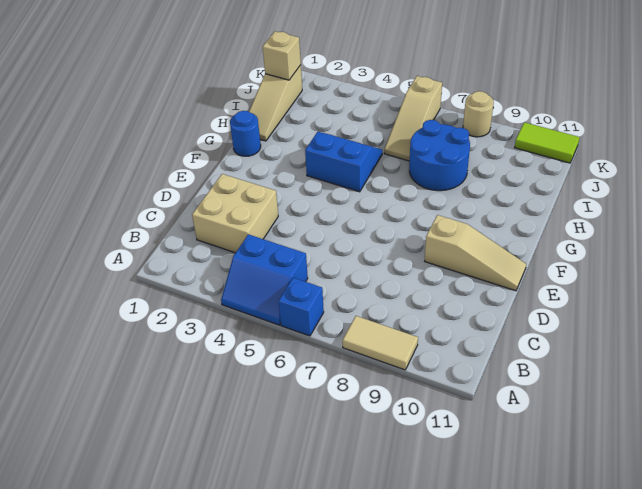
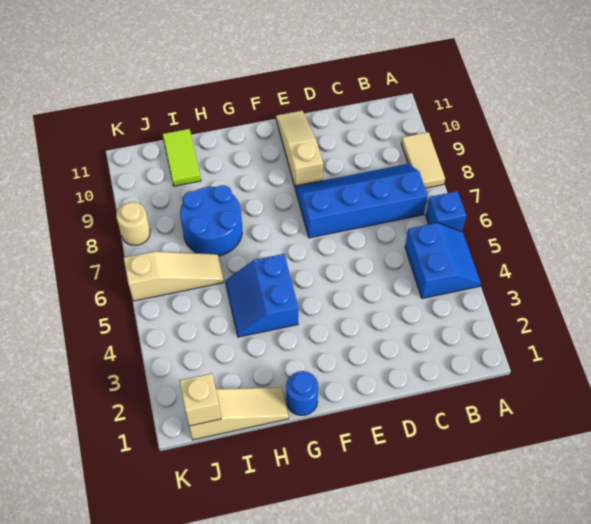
none -> blue 2x4 slope [295,164,428,238]
tan 2x2 brick [192,174,278,253] -> none
lime 1x2 tile [515,122,580,163] -> lime 1x2 tile moved to [163,129,201,186]

